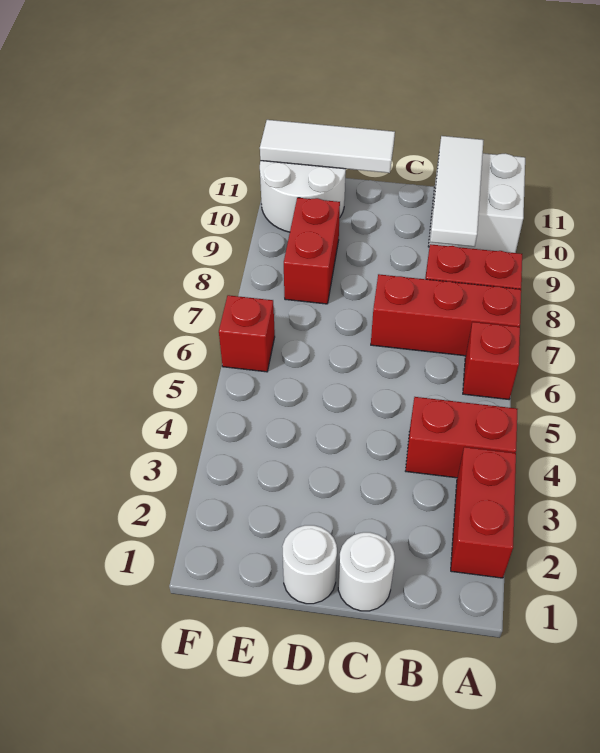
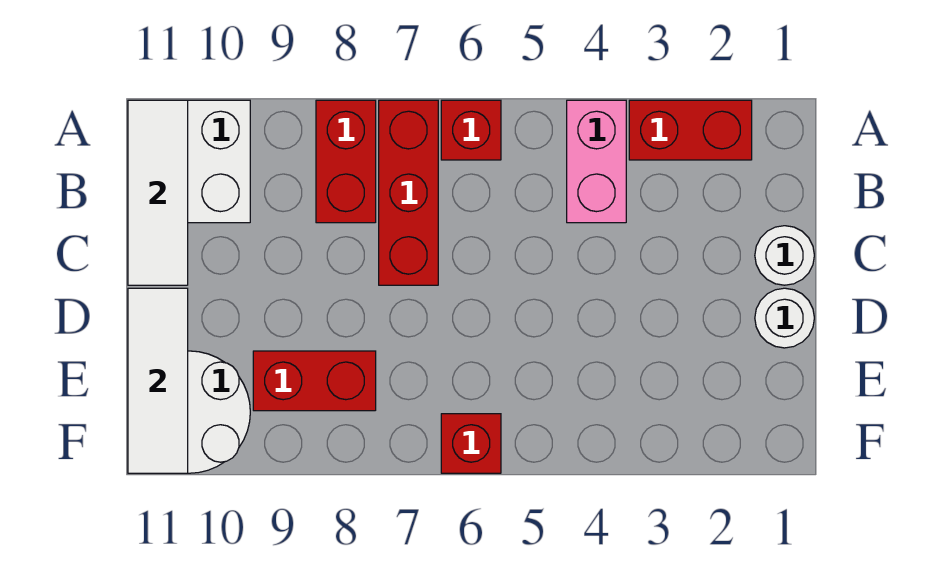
red 1x2 brick [406,397,518,478] -> pink 1x2 brick [567,100,626,223]
white 1x3 tile [430,136,483,247] -> white 1x3 tile turned to [128,100,188,285]

